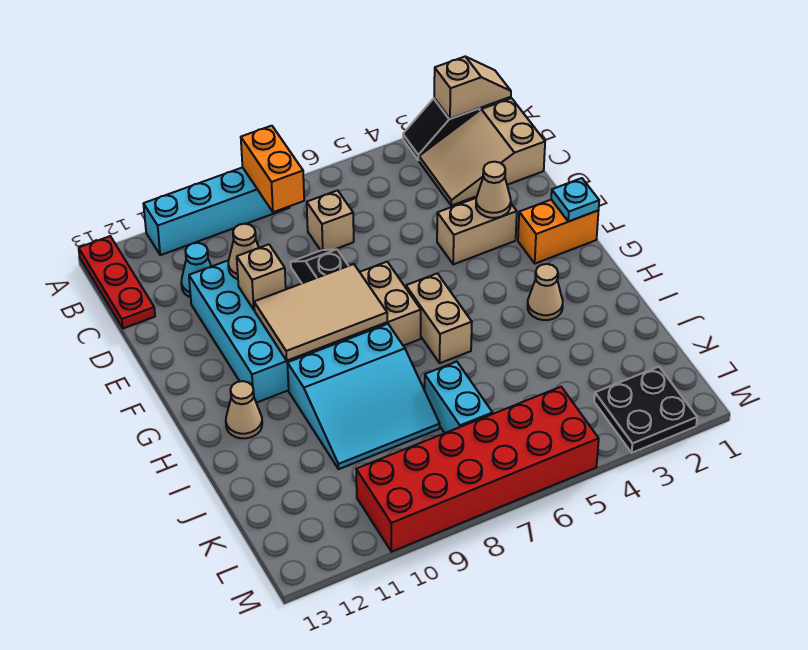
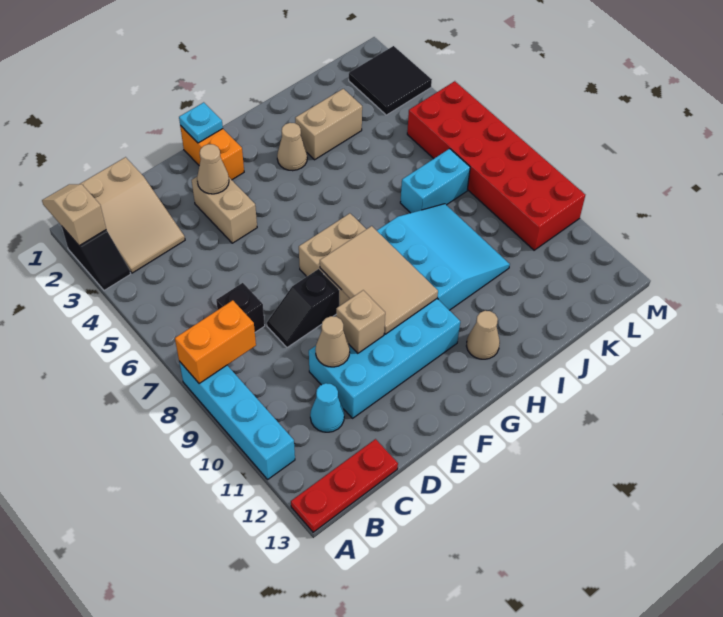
tan 1x1 brick [307,190,354,250] -> black 1x1 brick [216,283,265,332]
tan 1x2 brick [406,273,472,363] -> tan 1x2 brick moved to [295,89,362,160]
black 2x2 plate [594,367,697,453] -> black 2x2 tile [349,46,432,115]

